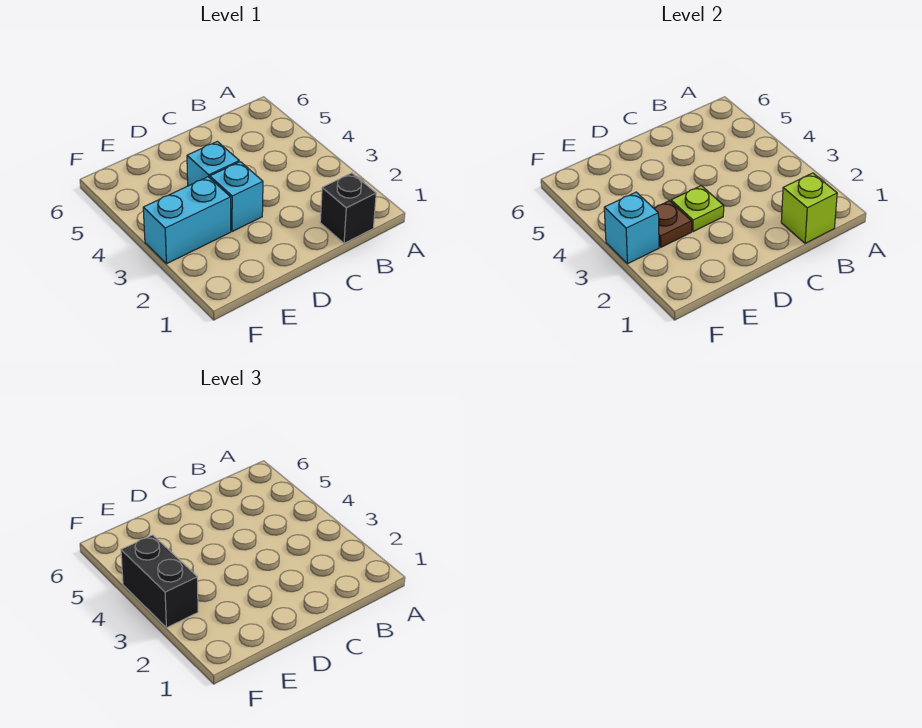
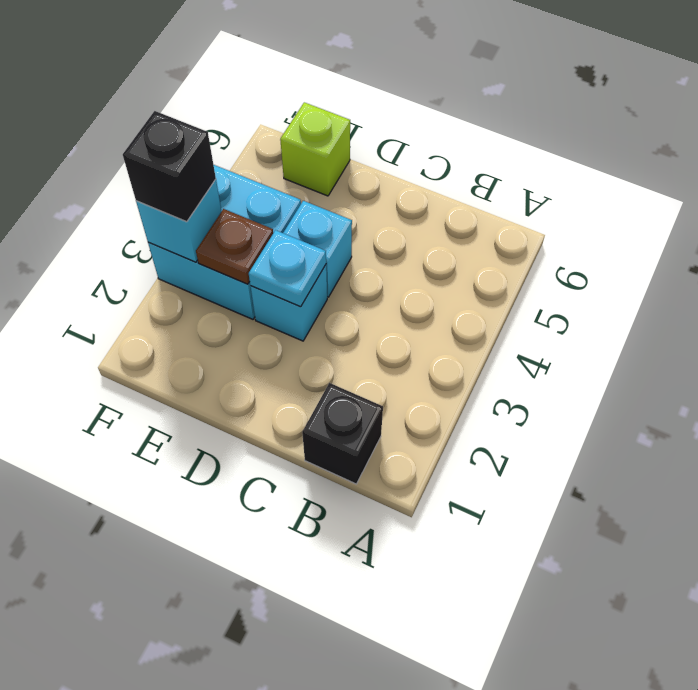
lime 1x1 brick [781,173,837,243] -> lime 1x1 brick moved to [280,102,350,196]
lime 1x1 plate [671,186,724,232] -> cyan 1x1 plate [249,230,326,307]
cyan 1x2 brick [143,177,231,264] -> cyan 2x2 brick [148,165,301,319]
black 1x2 brick [121,535,198,628] -> black 1x1 brick [123,111,216,222]

